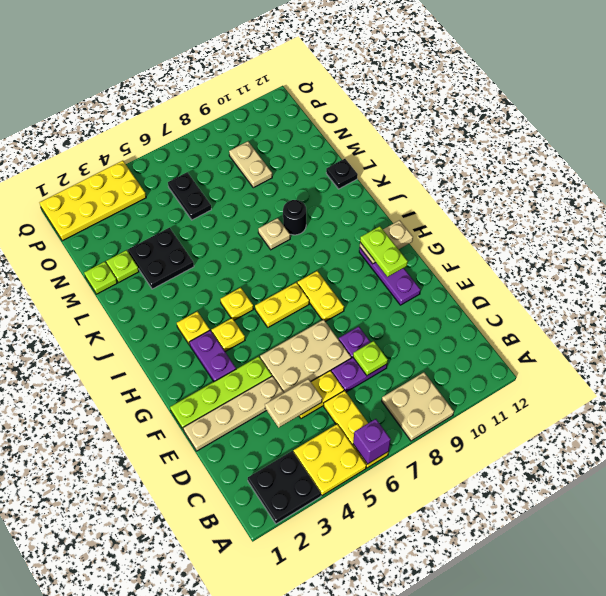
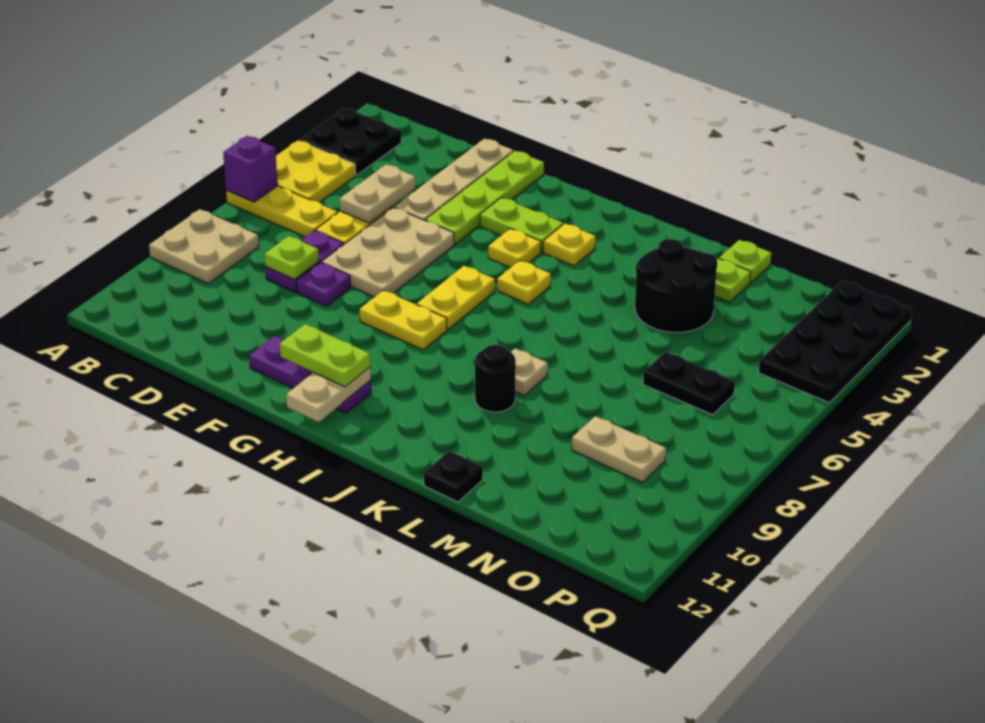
purple 1x2 plate [189,330,236,382] -> lime 1x2 plate [480,198,563,252]
black 2x2 plate [128,228,194,289] -> black 2x2 round brick [635,239,717,333]
yellow 2x4 plate [39,161,146,241] -> black 2x4 plate [759,281,912,403]

